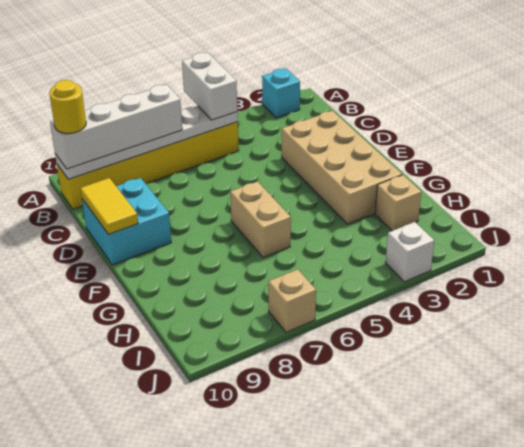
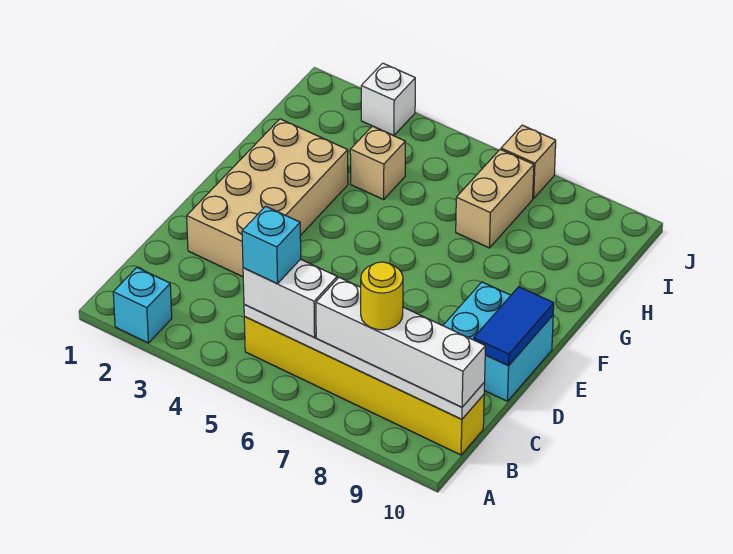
white 1x2 brick [182,53,237,120] -> white 1x2 brick turned to [243,259,337,337]
none -> cyan 1x1 brick [242,206,301,284]
yellow 1x1 round brick [49,80,86,134] -> yellow 1x1 round brick moved to [361,262,403,330]
yellow 1x2 tile [80,178,138,234] -> blue 1x2 tile [474,287,554,366]
tan 1x2 brick [230,181,291,258] -> tan 1x2 brick moved to [456,149,534,248]
tan 1x1 brick [375,175,421,231] -> tan 1x1 brick moved to [350,126,405,199]

